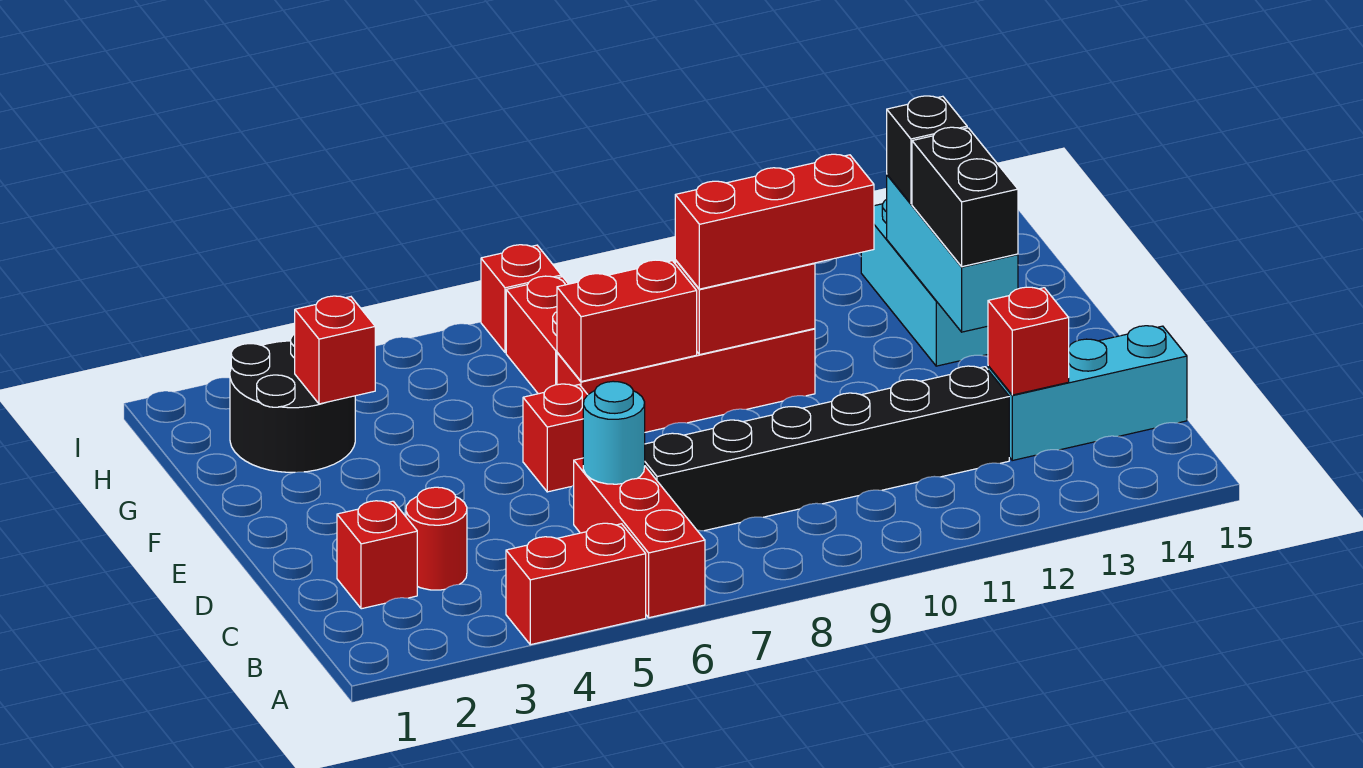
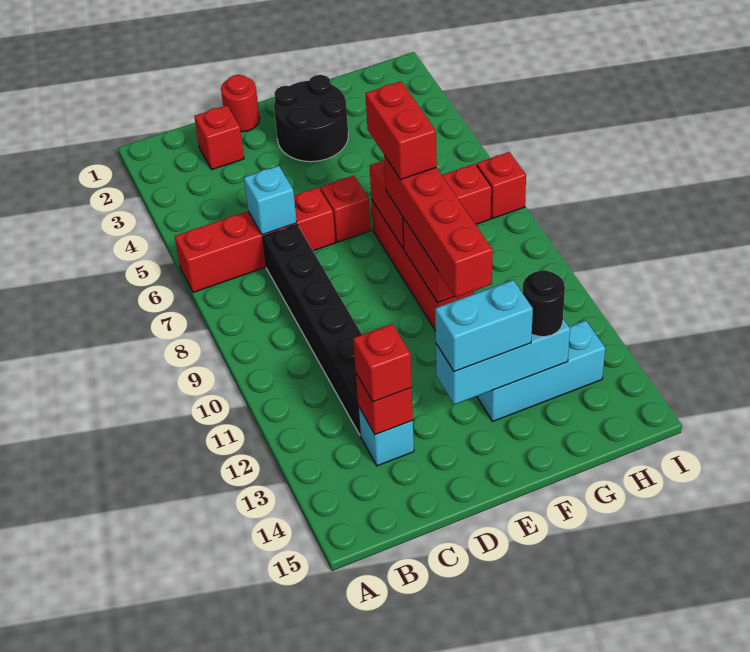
red 1x2 brick [506,523,646,645] -> red 1x2 brick moved to [365,82,437,179]
red 1x3 brick [574,458,705,618] -> red 1x4 brick [175,187,336,292]
red 1x1 round brick [406,487,467,590] -> red 1x1 round brick moved to [221,75,260,132]
cyan 1x1 round brick [583,381,645,484] -> cyan 1x1 brick [244,166,297,235]
cyan 1x3 brick [988,326,1187,460] -> cyan 1x1 brick [358,406,414,466]
black 1x2 brick [912,127,1018,267] -> cyan 1x2 brick [435,280,533,372]
red 1x3 brick [675,154,874,289] -> red 1x4 brick [384,156,493,297]
black 2x2 round brick [230,334,355,472] -> black 2x2 round brick moved to [274,75,348,162]
red 1x1 brick [295,296,375,404] -> red 1x1 brick moved to [353,324,412,402]
black 1x1 brick [887,96,967,204] -> black 1x1 round brick [522,270,565,337]

